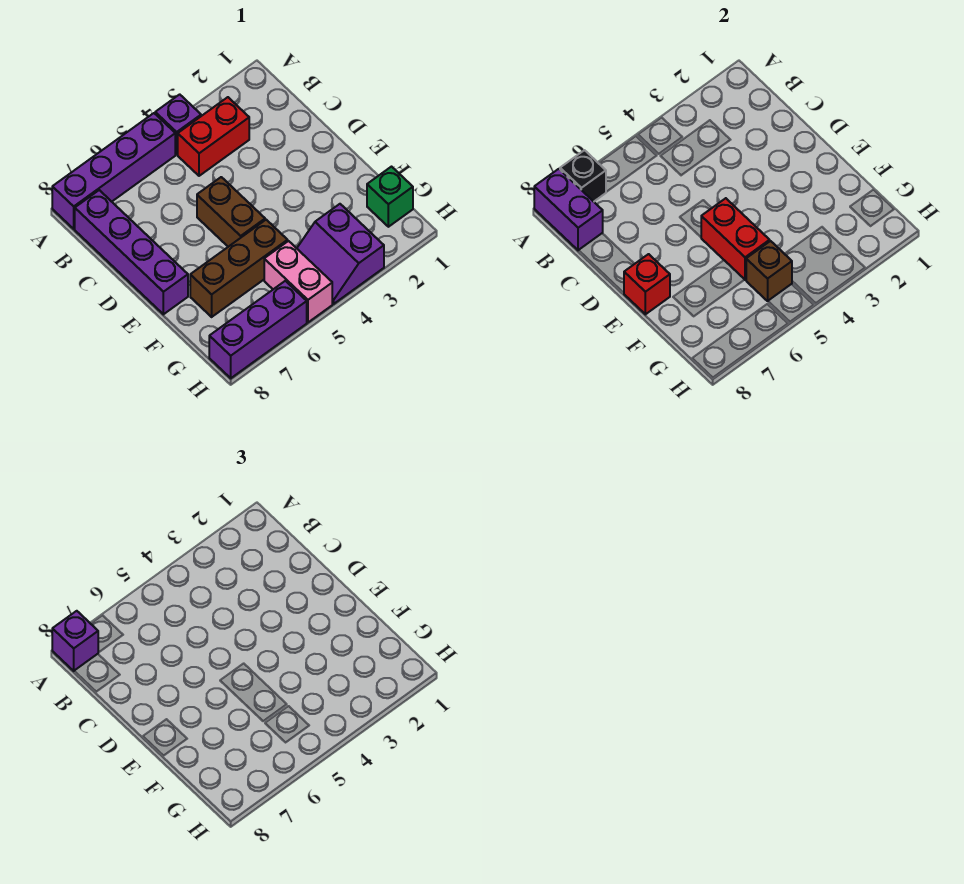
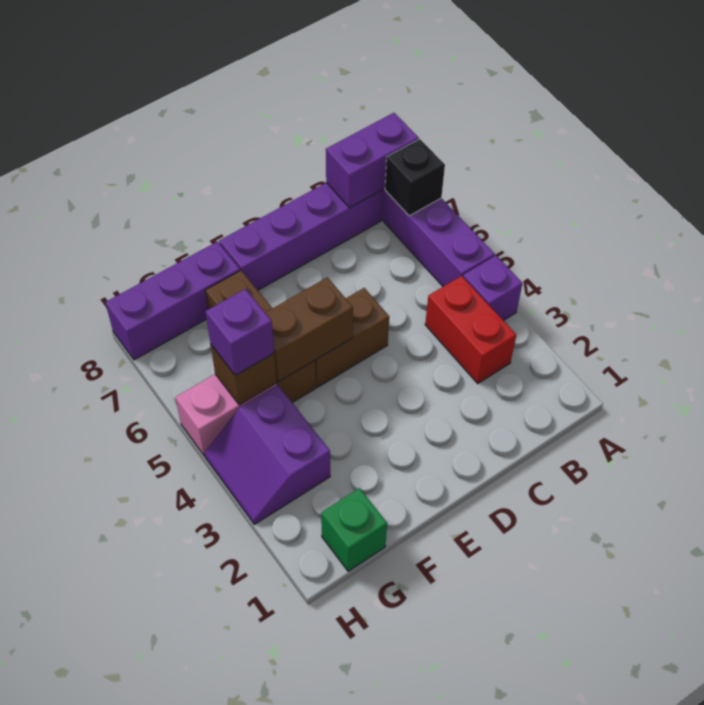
purple 1x1 brick [52,611,98,671] -> purple 1x1 brick moved to [205,289,274,375]
red 1x2 brick [701,198,770,280] -> brown 1x2 brick [265,277,353,382]
red 1x1 brick [624,254,670,314] -> none
purple 2x2 slope [297,204,384,304] -> purple 2x2 slope turned to [204,385,330,524]
purple 1x3 brick [209,281,307,378] -> purple 1x3 brick turned to [105,242,240,360]

